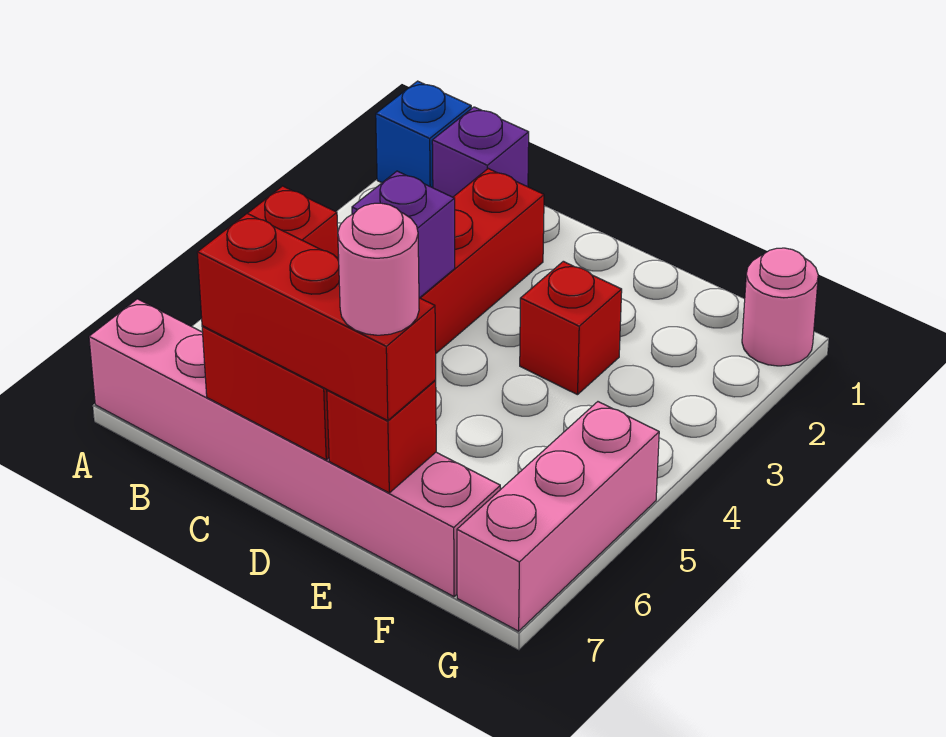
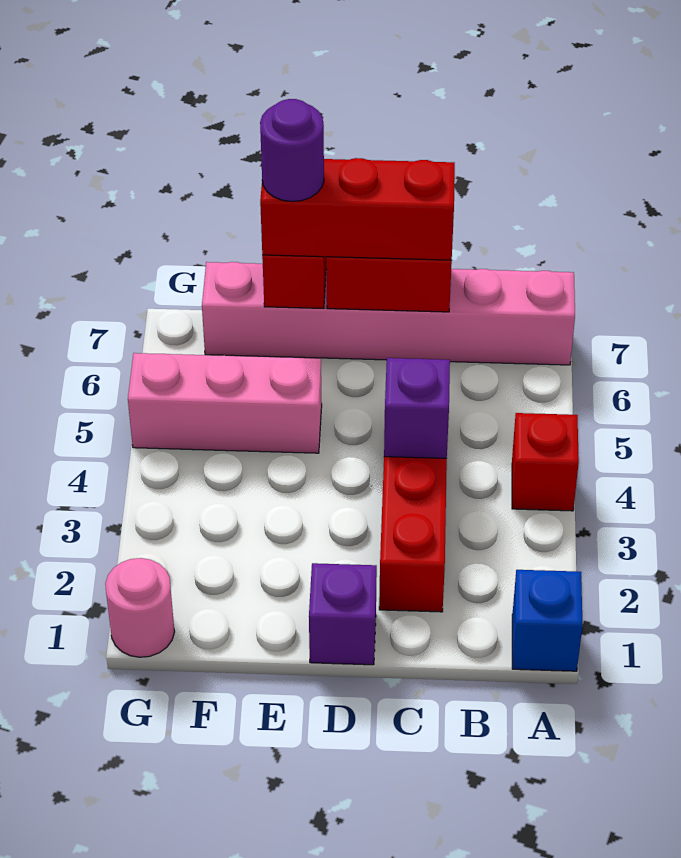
purple 1x1 brick [432,107,529,197] -> purple 1x1 brick moved to [309,563,377,665]
red 1x1 brick [520,261,622,395] -> none
pink 1x1 round brick [338,203,419,335] -> purple 1x1 round brick [260,99,324,202]
pink 1x3 brick [457,402,659,631] -> pink 1x3 brick turned to [128,353,322,453]

